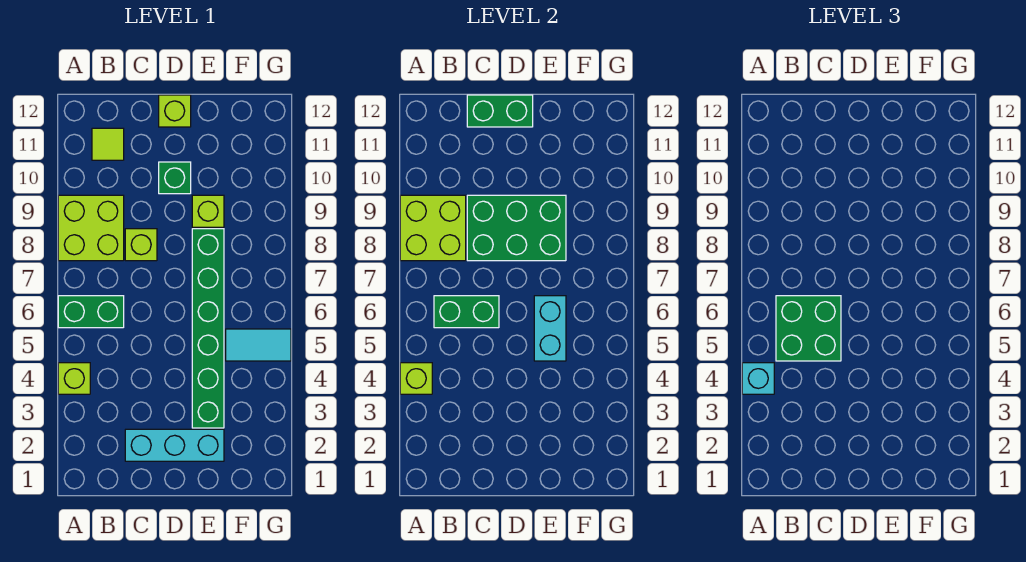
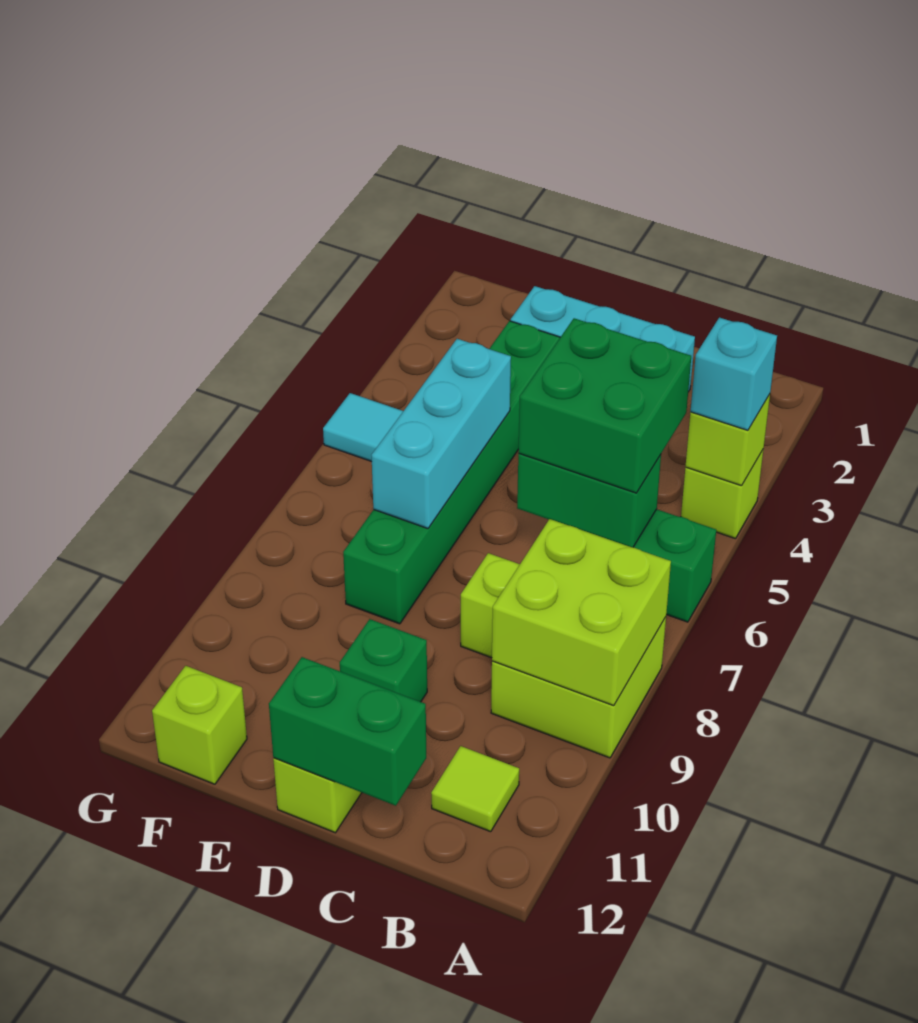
green 2x3 brick [467,195,566,261] -> none
cyan 1x2 brick [534,296,566,361] -> cyan 1x3 brick [372,339,511,528]
lime 1x1 brick [192,195,224,227] -> lime 1x1 brick moved to [152,666,247,784]

